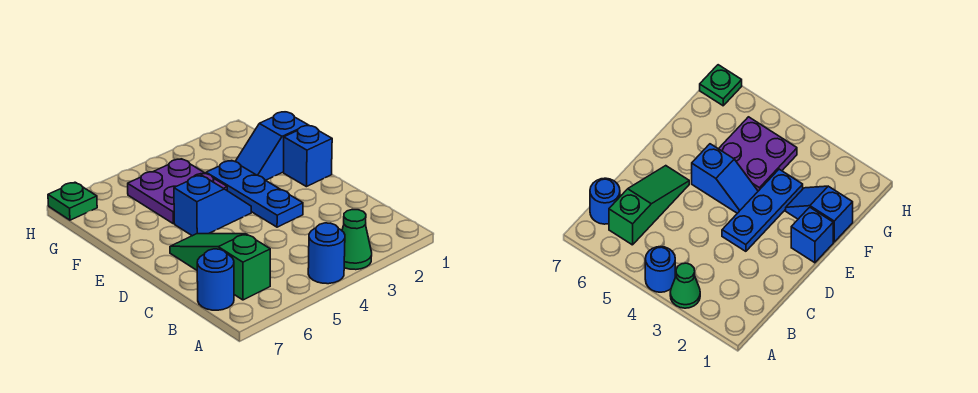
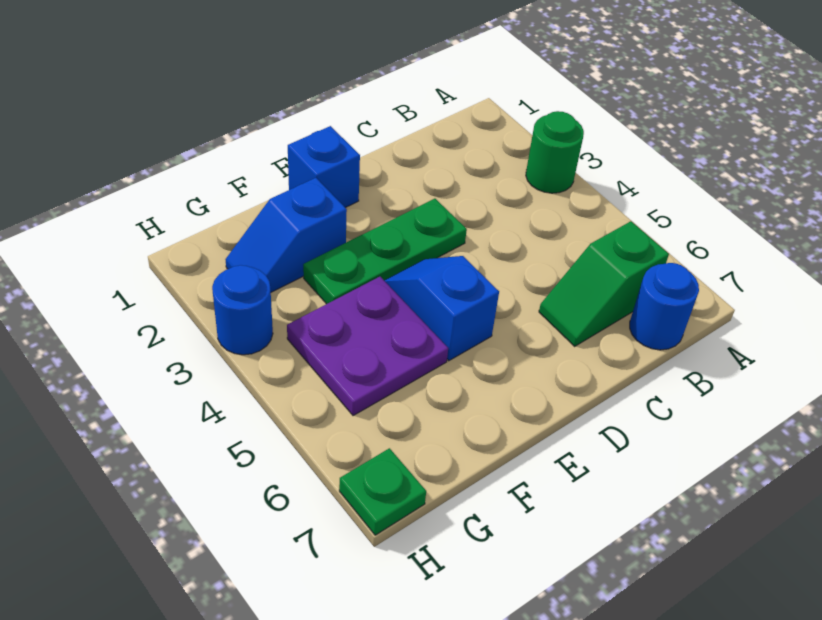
green 1x1 cone [342,210,372,270] -> green 1x1 round brick [526,111,584,193]
blue 1x1 round brick [308,223,345,284] -> blue 1x1 round brick moved to [212,265,273,355]
green 1x3 slope [170,234,270,300] -> green 1x2 slope [539,221,669,346]
blue 1x3 plate [206,161,303,227] -> green 1x3 plate [303,199,467,304]
blue 1x2 slope [235,112,308,180] -> blue 1x2 slope turned to [226,178,347,292]

